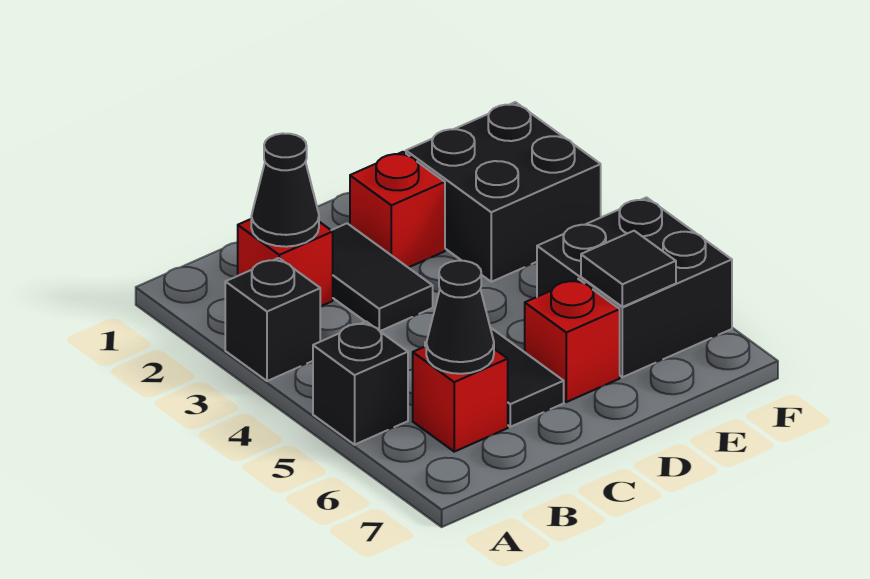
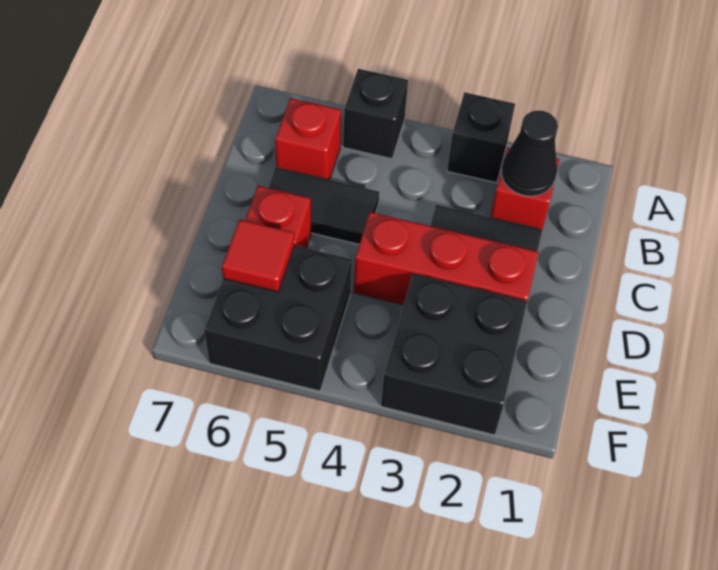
black 1x1 cone [426,261,494,374] -> none
red 1x1 brick [350,152,445,268] -> red 1x3 brick [354,212,538,305]
black 1x1 tile [581,231,676,307] -> red 1x1 tile [222,220,295,292]

